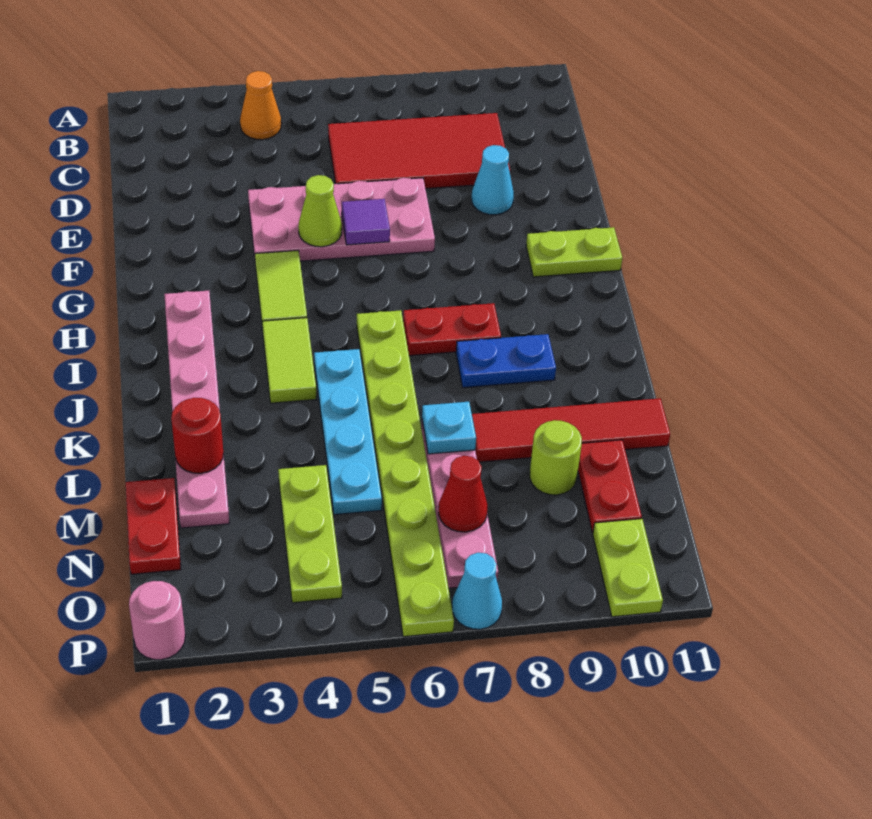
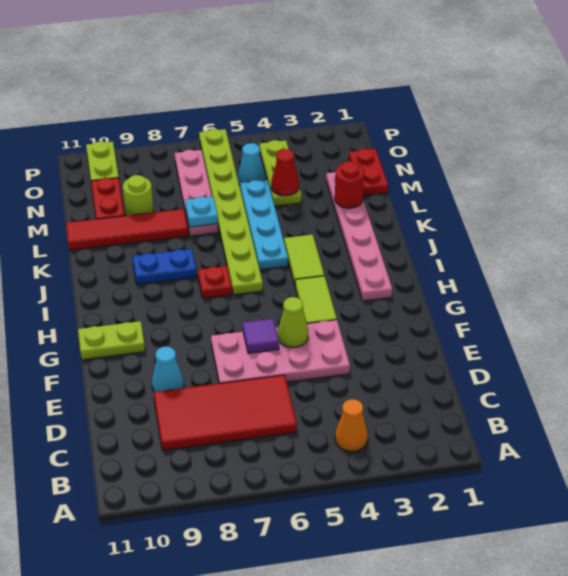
red 1x2 plate [403,303,501,356] -> red 1x1 plate [198,266,232,298]
red 1x1 cone [439,456,487,532] -> red 1x1 cone moved to [271,149,299,196]
pink 1x1 round brick [129,581,185,660] -> none
cyan 1x1 cone [452,553,502,629] -> cyan 1x1 cone moved to [238,143,265,185]

